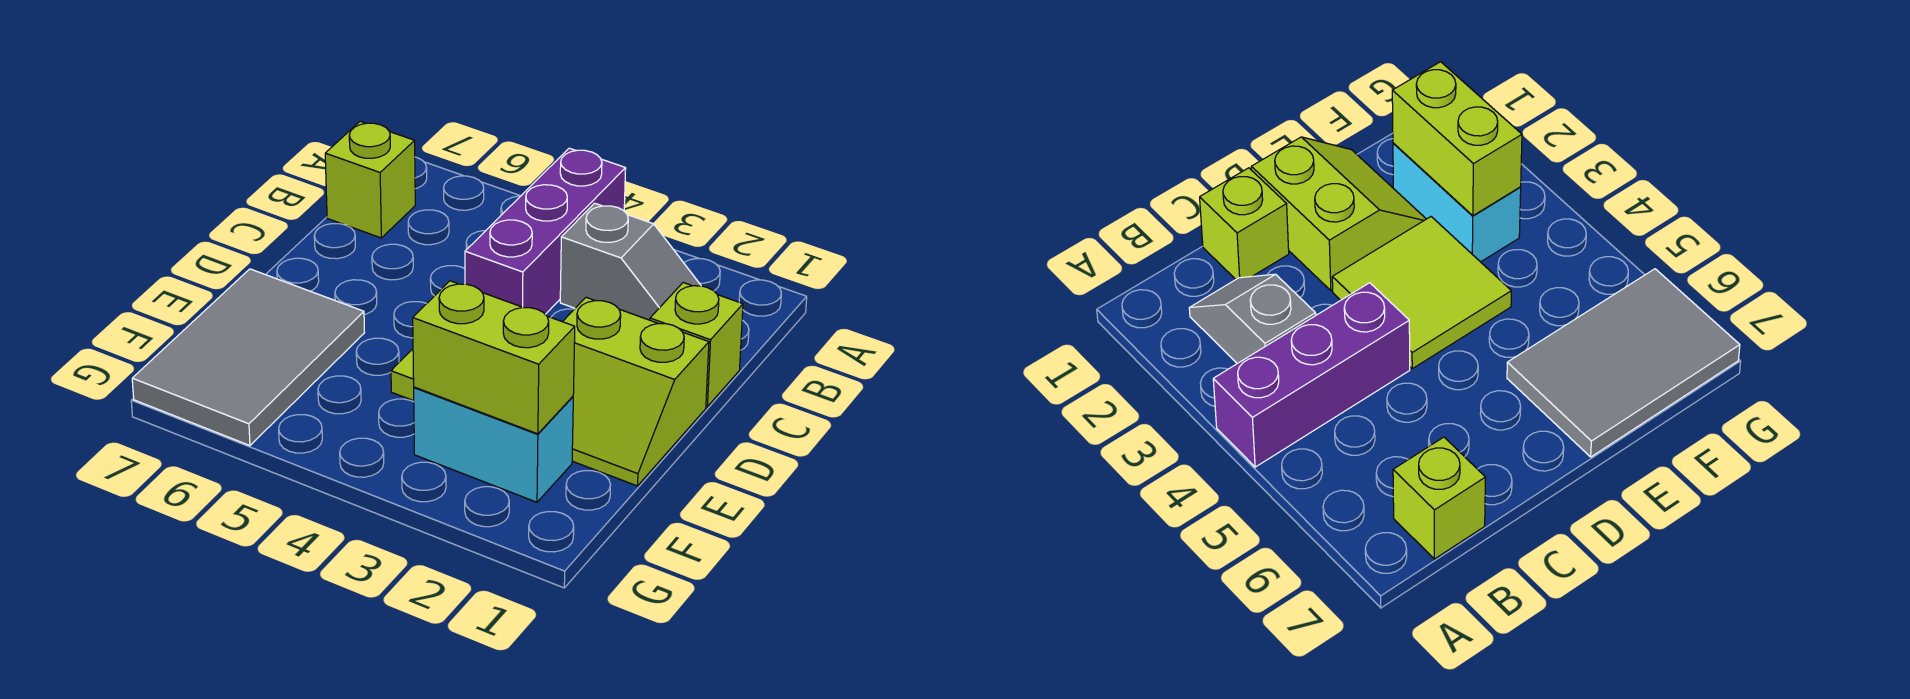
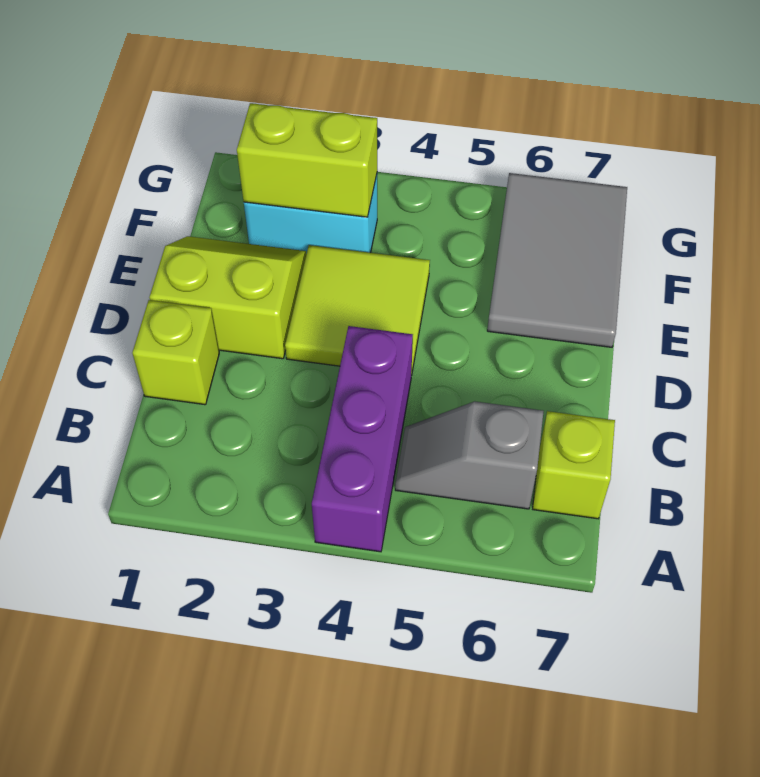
grey 1x2 slope [560,203,701,320] -> grey 1x2 slope moved to [395,402,544,509]

